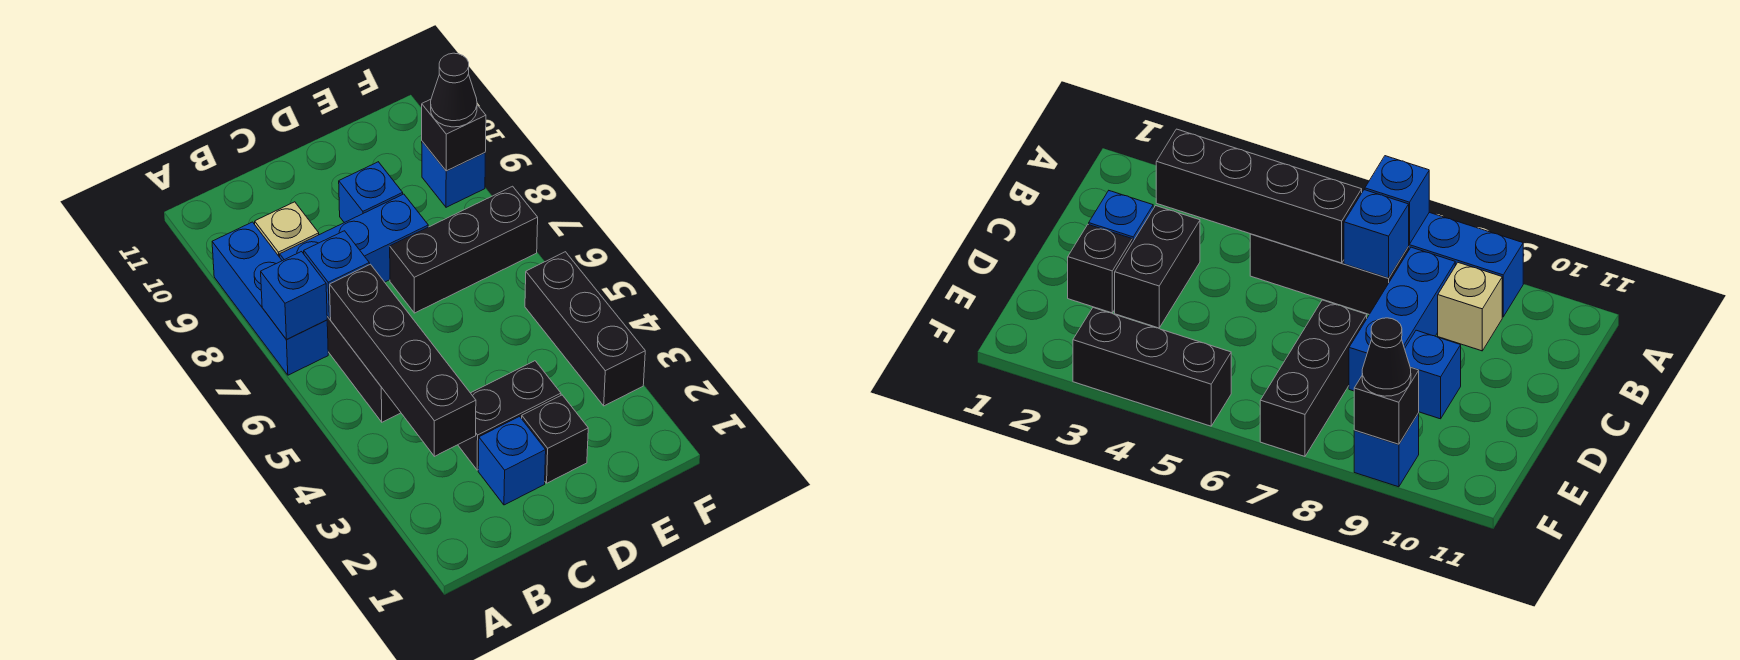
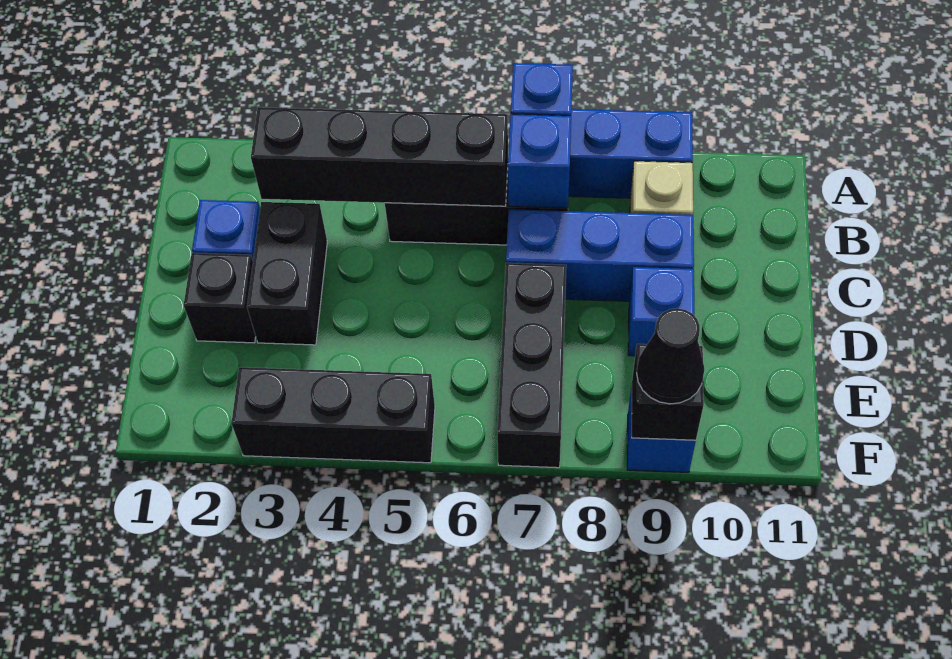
blue 1x3 brick [280,194,428,282] -> blue 1x3 brick turned to [506,209,694,301]

